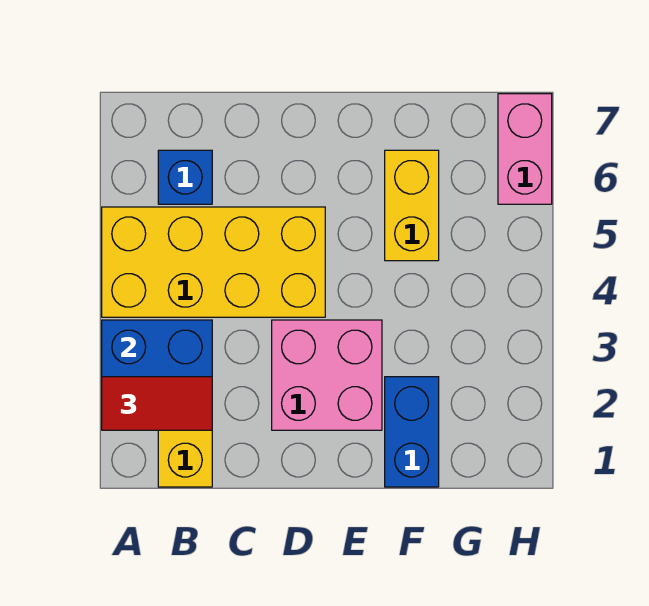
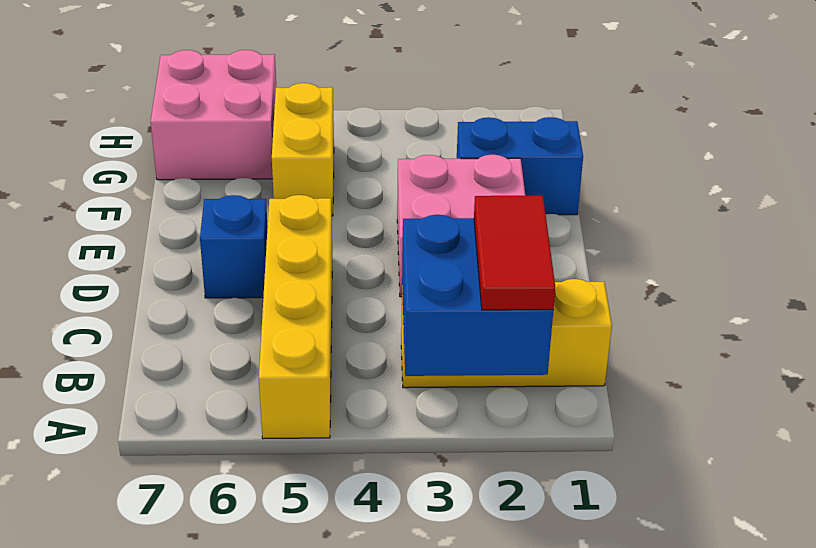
yellow 2x4 brick [102,207,325,317] -> yellow 1x4 brick [259,195,332,439]
blue 1x1 brick [158,150,212,204] -> blue 1x1 brick moved to [200,195,268,298]
yellow 1x2 brick [385,150,439,261] -> yellow 1x2 brick turned to [272,83,334,216]
pink 1x2 brick [498,94,552,204] -> pink 2x2 brick [151,50,276,180]

